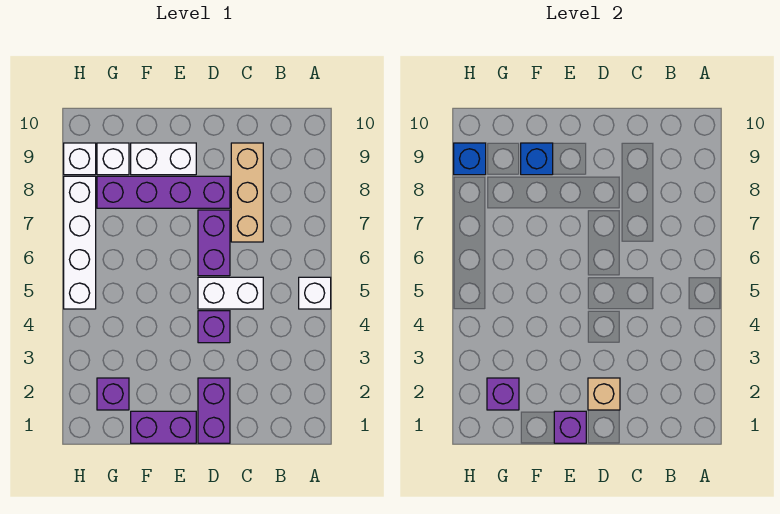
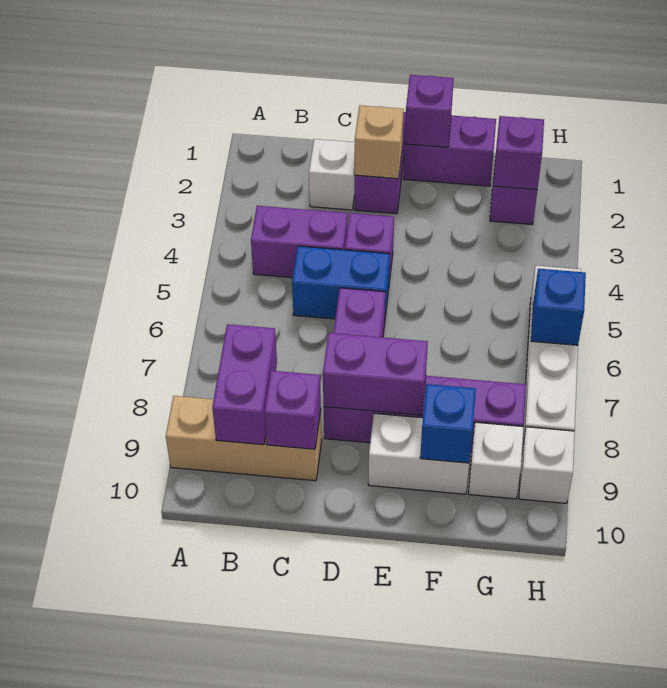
white 1x1 brick [299,277,331,309] -> white 1x1 brick moved to [309,139,355,210]
none -> purple 1x2 brick [251,206,347,278]
none -> purple 1x2 brick [212,324,277,445]
white 1x2 brick [198,277,263,309] -> blue 1x2 brick [292,246,390,319]
tan 1x3 brick [231,143,263,242] -> tan 1x3 brick turned to [166,396,322,481]
none -> purple 1x1 brick [264,371,321,449]
none -> purple 1x2 brick [323,333,428,415]
blue 1x1 brick [454,143,486,175] -> blue 1x1 brick moved to [531,269,586,345]

